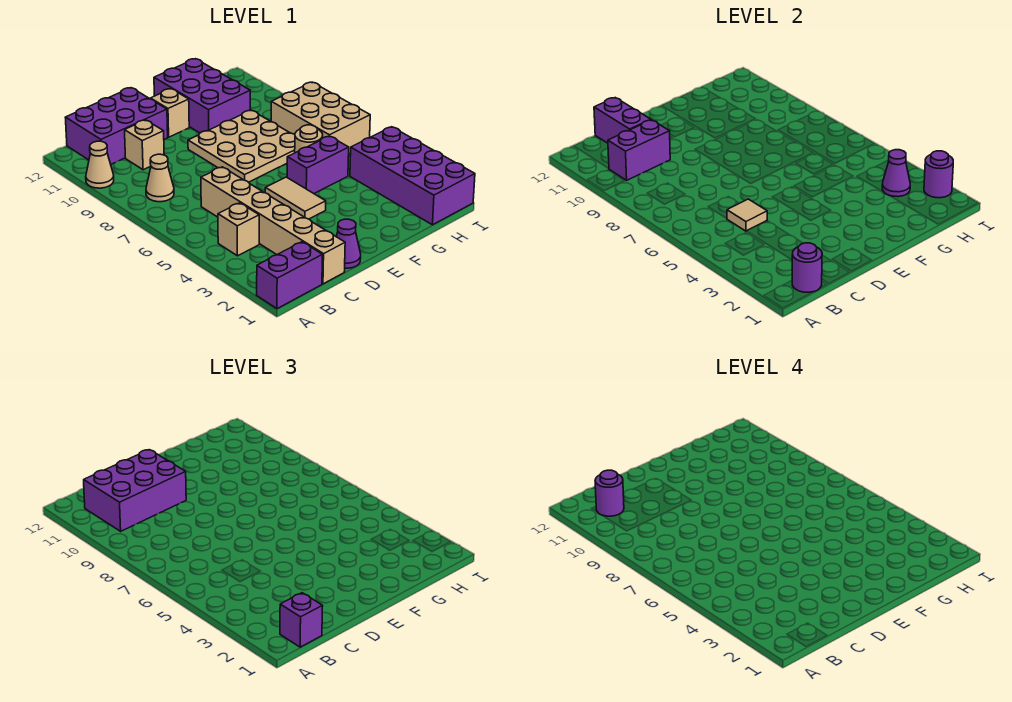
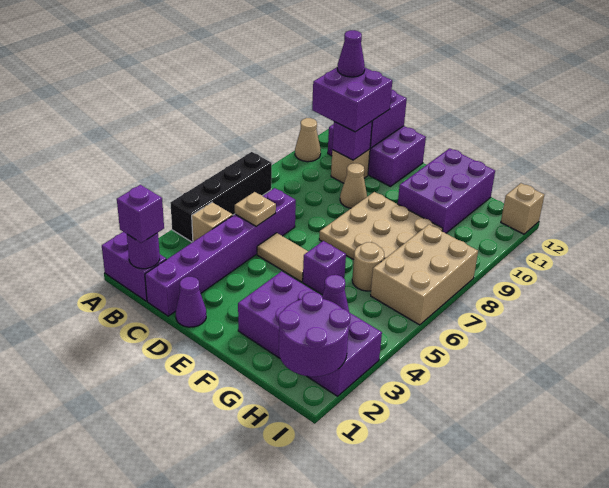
none -> black 1x4 brick [170,152,272,242]
tan 1x1 cone [146,154,174,202] -> tan 1x1 cone moved to [340,163,367,208]
purple 1x2 brick [608,120,670,180] -> purple 1x1 brick [332,121,372,160]
purple 2x3 brick [84,450,186,531] -> purple 2x2 brick [312,68,392,132]
purple 1x1 round brick [595,470,624,516] -> purple 1x1 cone [337,30,365,77]
tan 1x6 brick [201,167,345,284] -> purple 1x6 brick [145,188,296,316]
tan 1x1 tile [727,199,767,231] -> tan 1x1 plate [235,192,276,226]
tan 1x2 tile [265,177,326,219] -> tan 1x2 tile turned to [257,233,308,282]
tan 1x1 brick [150,89,189,137] -> tan 1x1 brick moved to [501,183,544,234]
purple 1x2 brick [287,136,349,193] -> purple 1x1 brick [303,241,346,295]
purple 2x4 brick [350,127,475,225] -> purple 2x4 brick turned to [238,271,382,396]
purple 1x1 round brick [924,151,953,198] -> purple 2x2 round brick [278,292,350,377]

